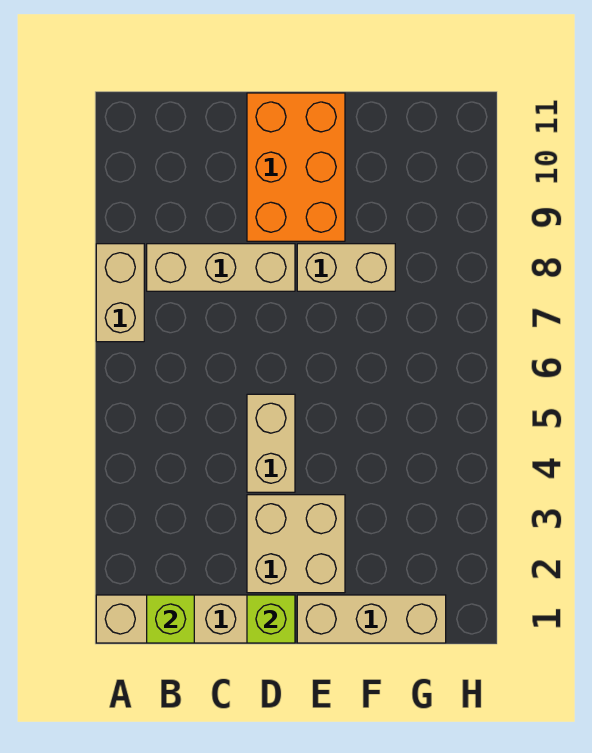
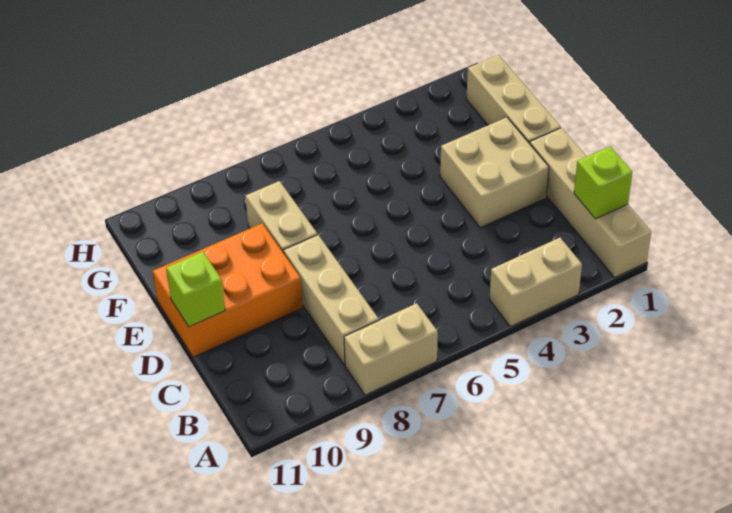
lime 1x1 brick [247,595,295,643] -> lime 1x1 brick moved to [166,252,225,327]
tan 1x2 brick [247,394,295,492] -> tan 1x2 brick moved to [489,238,582,327]

